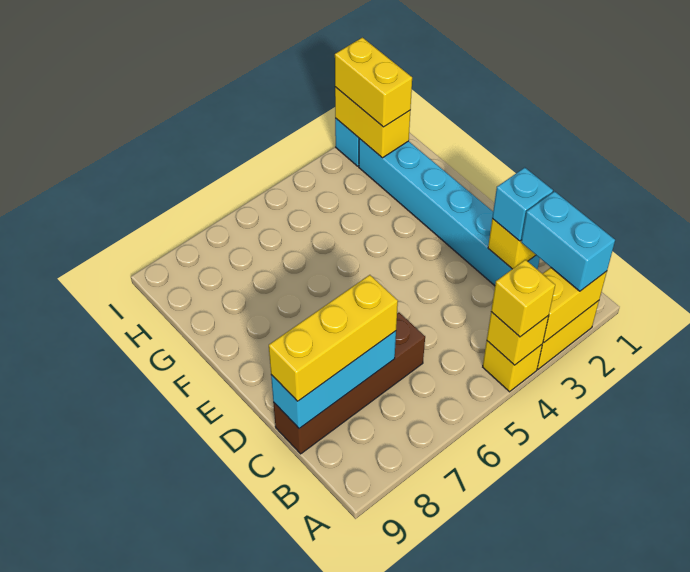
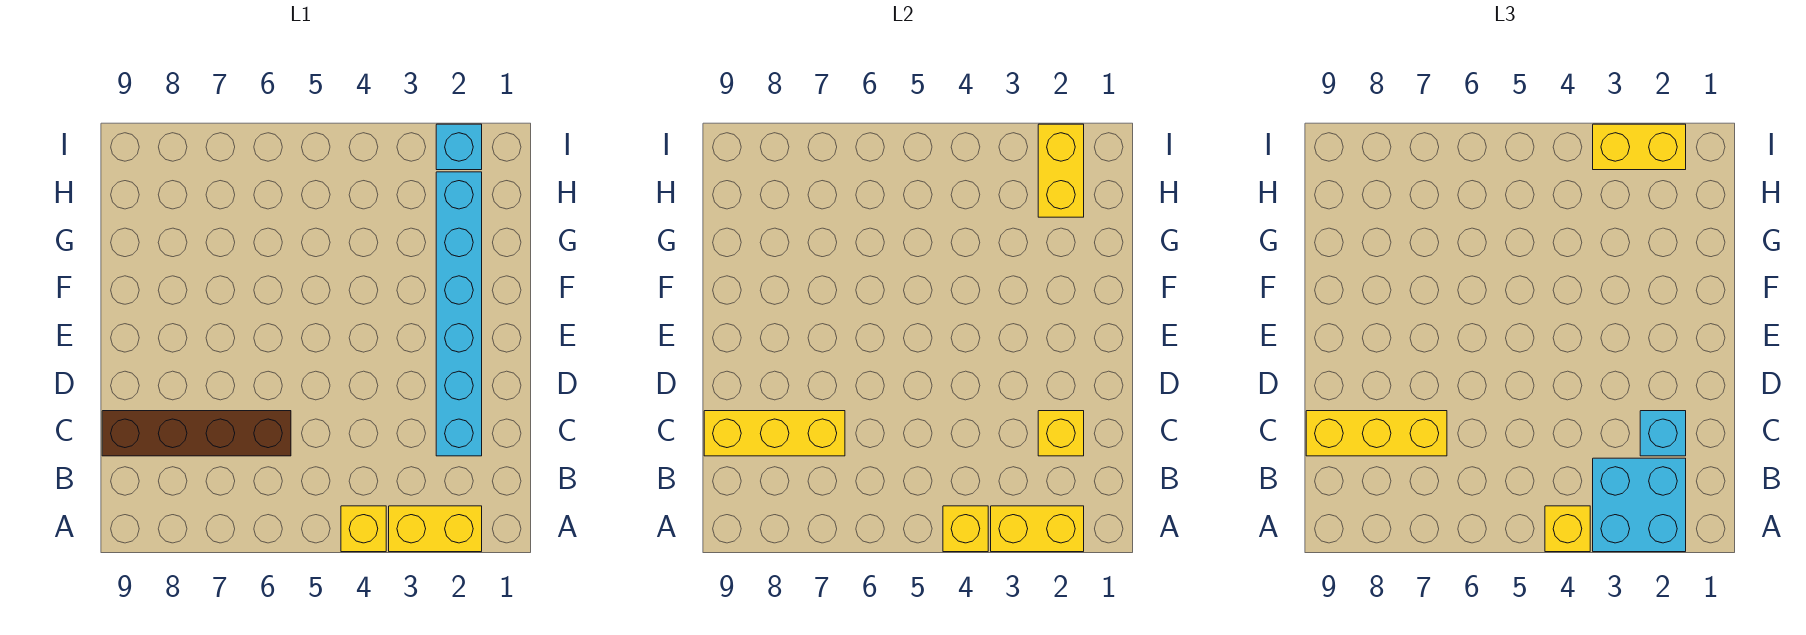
cyan 1x2 brick [521,191,615,291] -> cyan 2x2 brick [1593,458,1686,552]
cyan 1x3 brick [271,331,396,428] -> yellow 1x3 brick [704,411,845,456]
yellow 1x2 brick [335,38,412,127] -> yellow 1x2 brick turned to [1593,124,1686,170]

